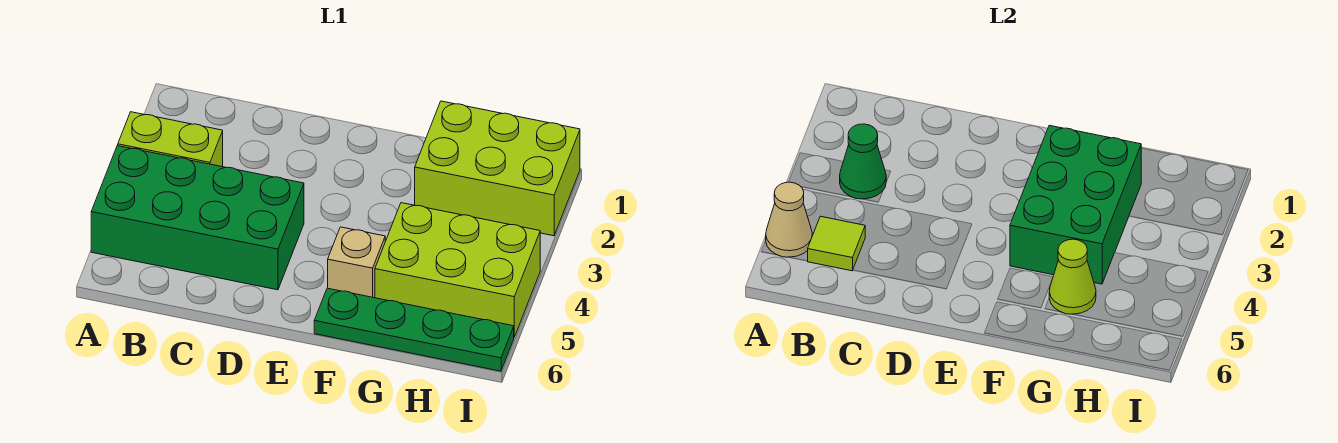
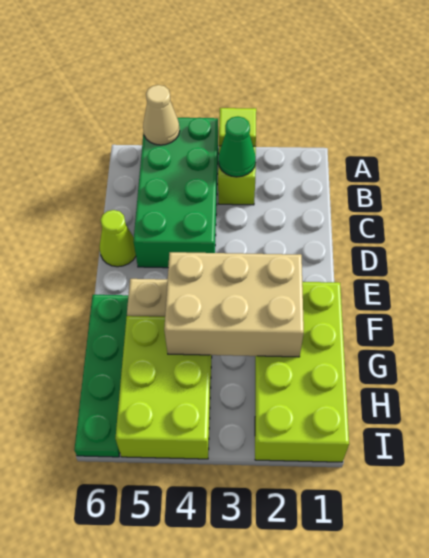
lime 1x1 tile [808,216,865,271] -> lime 1x1 tile moved to [219,108,256,146]
green 2x3 brick [1010,125,1141,284] -> tan 2x3 brick [164,252,304,357]
lime 2x3 brick [415,101,580,236] -> lime 2x4 brick [255,282,349,462]
lime 1x1 cone [1049,239,1096,314] -> lime 1x1 cone moved to [100,210,136,267]

